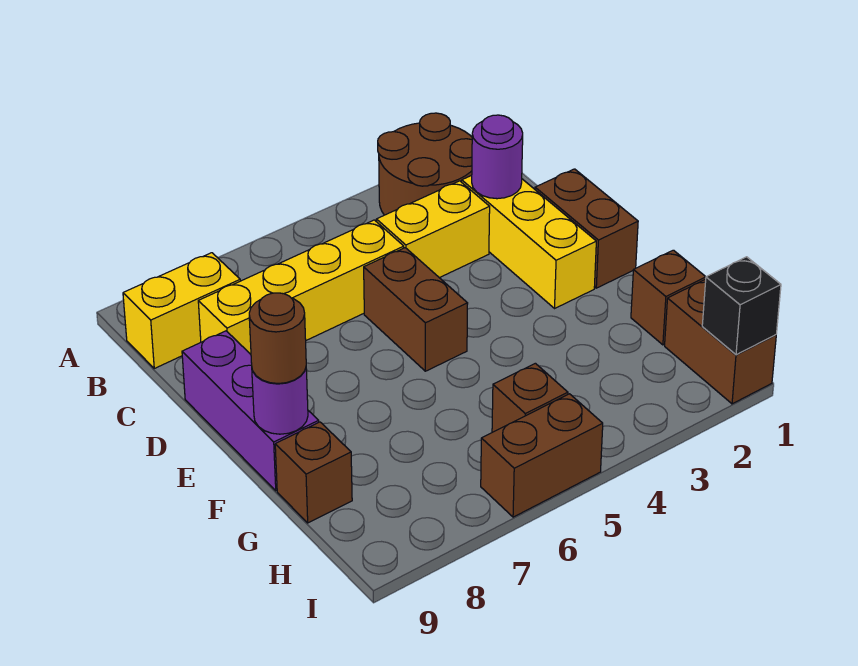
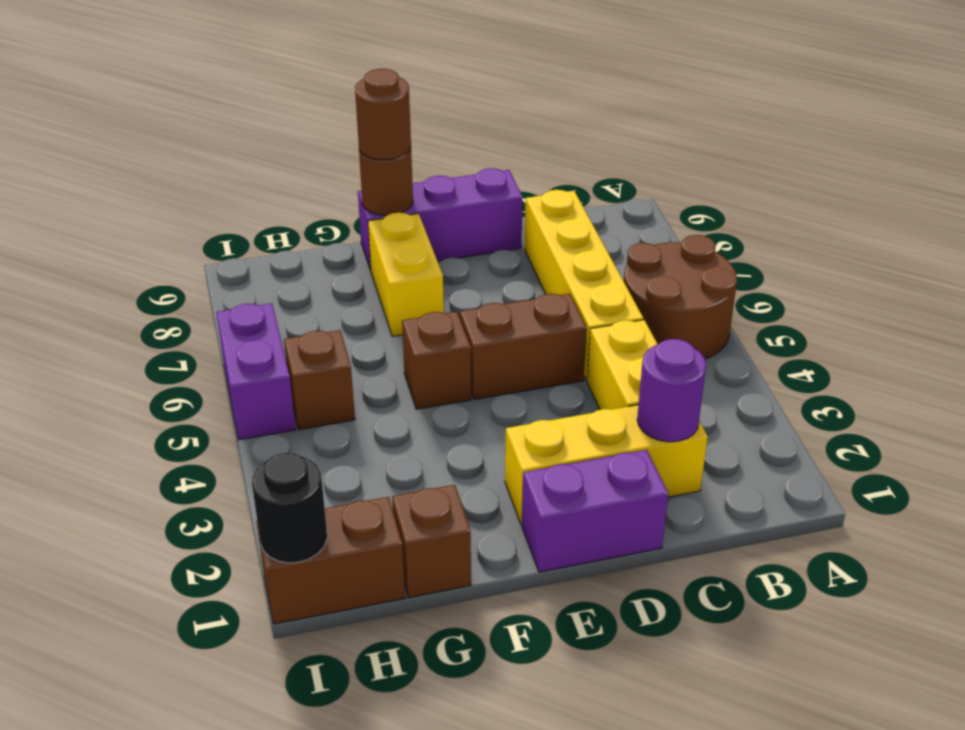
brown 2x2 round brick [378,113,472,215] -> brown 2x2 round brick moved to [624,235,737,359]
yellow 1x2 brick [123,253,240,368] -> yellow 1x2 brick moved to [368,213,444,336]
brown 1x2 brick [535,169,638,288] -> purple 1x2 brick [522,450,668,572]
purple 1x1 round brick [252,368,308,434] -> brown 1x1 round brick [359,148,413,215]
brown 1x1 brick [275,422,352,523] -> brown 1x1 brick moved to [402,312,471,409]
black 1x1 brick [702,257,781,355] -> black 1x1 round brick [252,452,327,563]
brown 1x2 brick [481,394,603,517] -> purple 1x2 brick [216,303,296,440]

